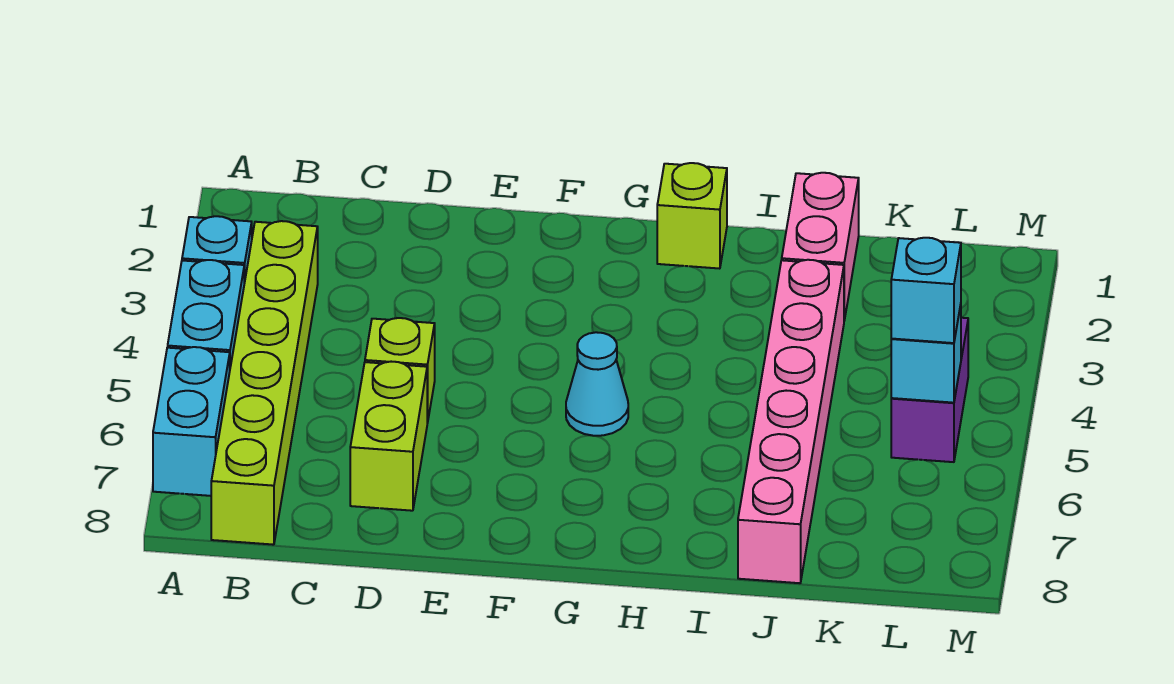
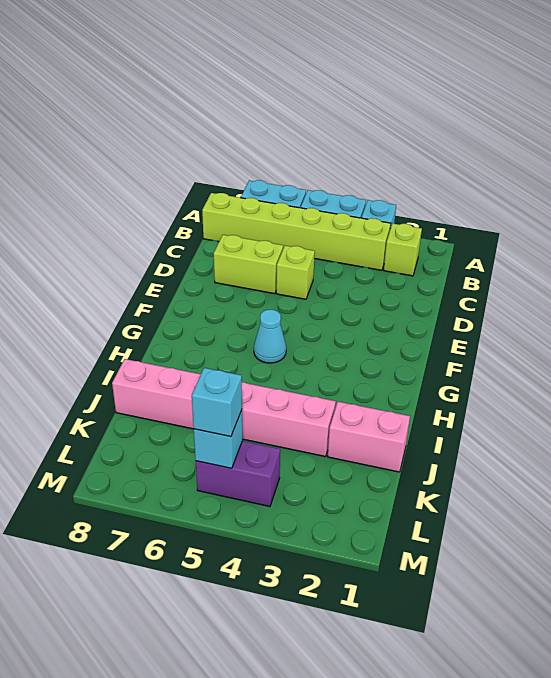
lime 1x1 brick [657,163,727,269] -> lime 1x1 brick moved to [384,223,422,276]

